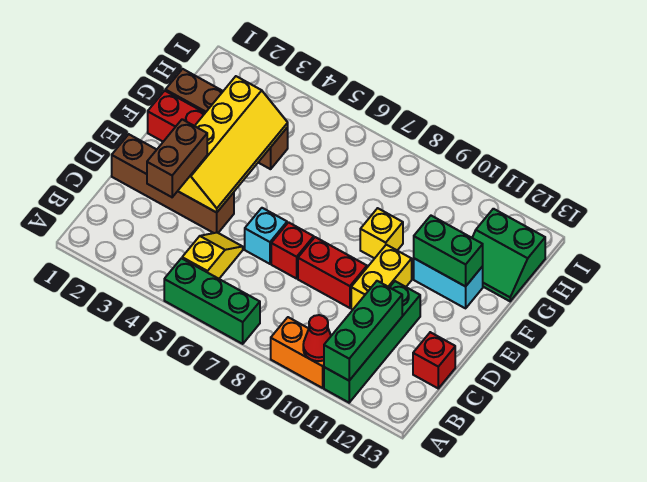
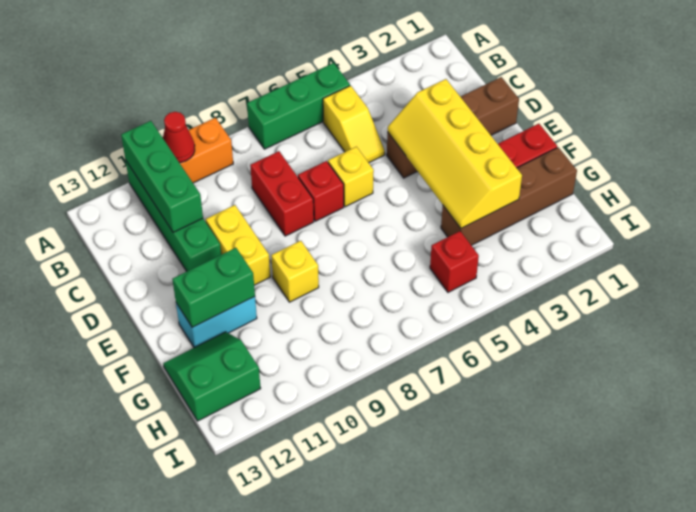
brown 1x2 brick [147,119,207,197] -> none
red 1x1 brick [413,332,455,388] -> red 1x1 brick moved to [430,231,479,292]
cyan 1x1 brick [245,208,287,264] -> yellow 1x1 brick [328,147,374,207]
red 1x2 brick [298,237,367,308] -> red 1x2 brick turned to [250,151,314,236]

